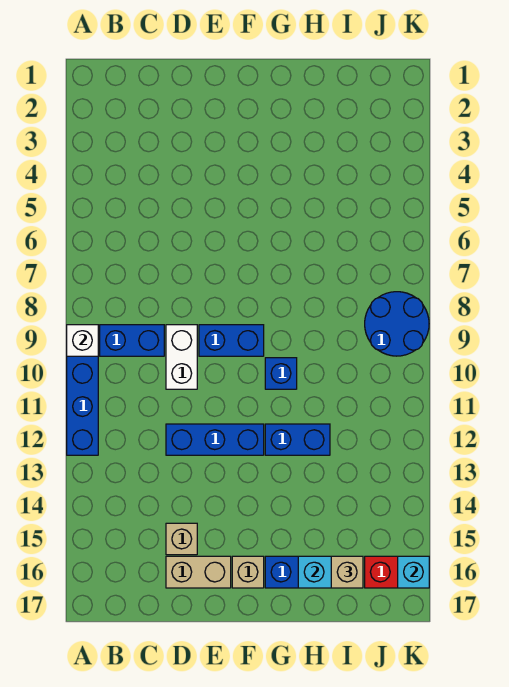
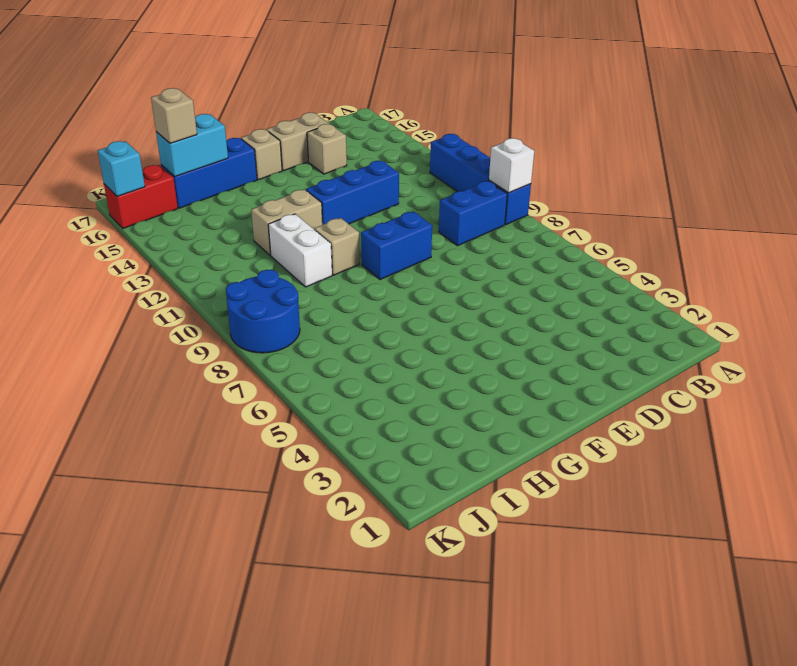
white 1x2 brick [166,325,197,389] -> white 1x2 brick moved to [268,214,332,287]
blue 1x1 brick [265,358,297,389] -> tan 1x1 brick [315,218,359,275]
blue 1x2 brick [265,424,330,455] -> tan 1x2 brick [251,189,322,255]

